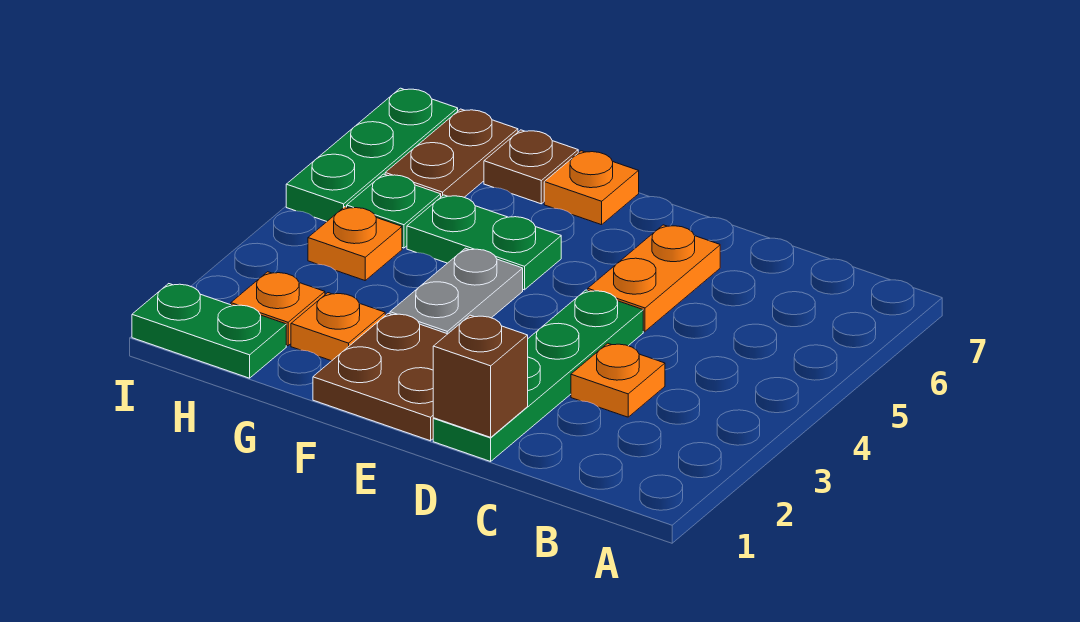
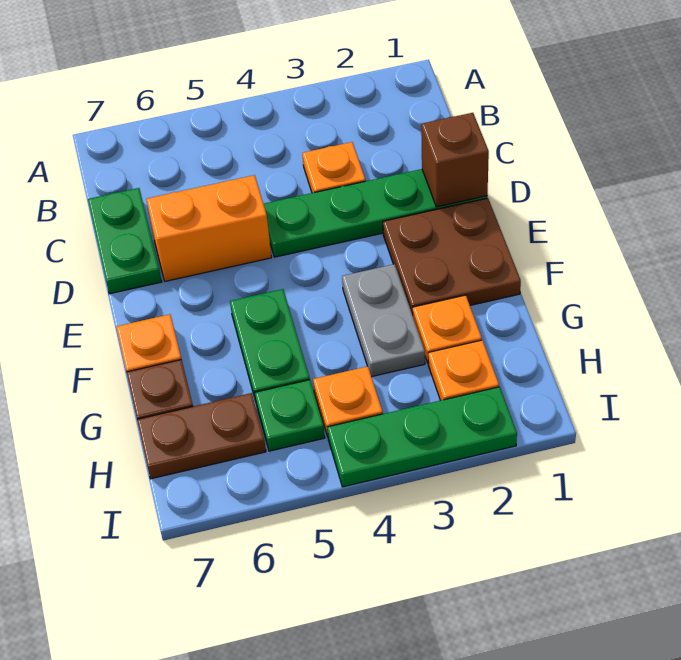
orange 1x2 plate [588,225,720,331] -> orange 1x2 brick [146,175,272,281]
grey 1x2 plate [390,248,523,334] -> grey 1x2 plate turned to [342,264,425,377]
green 1x2 plate [132,284,286,378] -> green 1x2 plate moved to [88,188,162,294]
green 1x3 plate [286,88,458,221] -> green 1x3 plate moved to [327,387,517,487]

